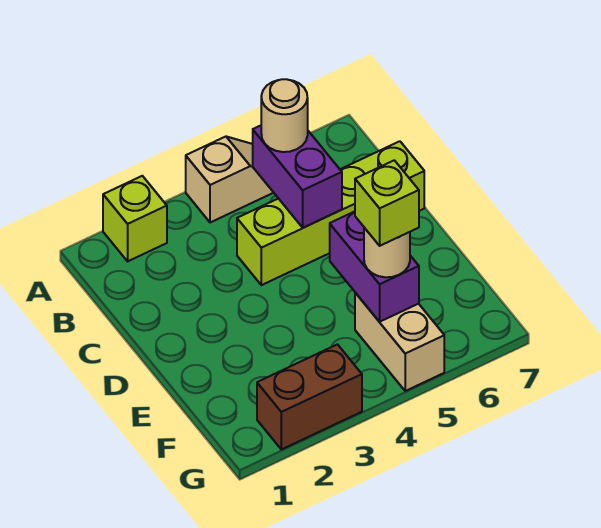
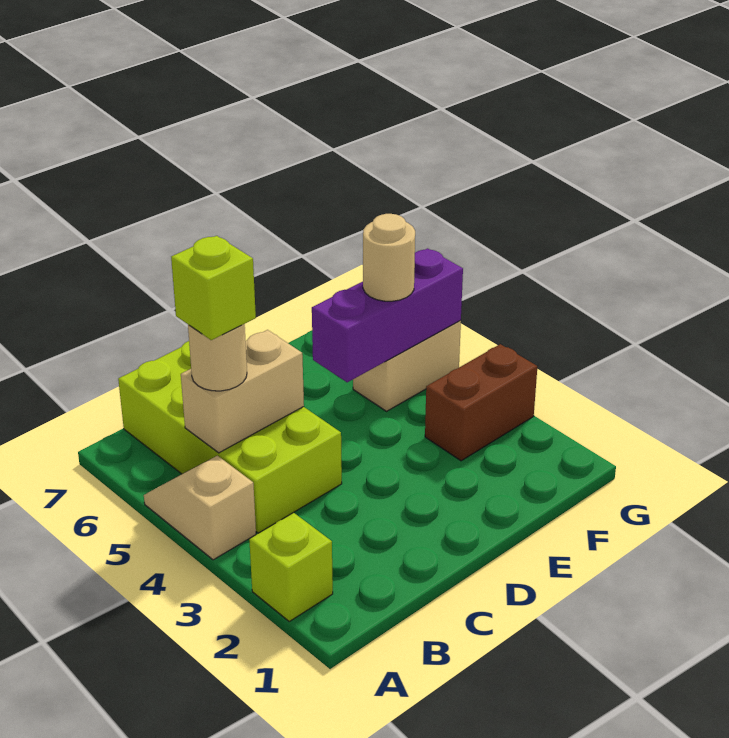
purple 1x2 brick [253,126,342,228] -> tan 1x2 brick [181,330,304,453]
lime 1x4 brick [237,141,424,285] -> lime 2x4 brick [118,341,342,533]
purple 1x2 brick [330,211,419,322] -> purple 1x3 brick [312,248,463,382]
lime 1x1 brick [355,160,419,246] -> lime 1x1 brick moved to [171,236,256,340]
brown 1x2 brick [257,344,362,449] -> brown 1x2 brick turned to [425,344,537,461]

